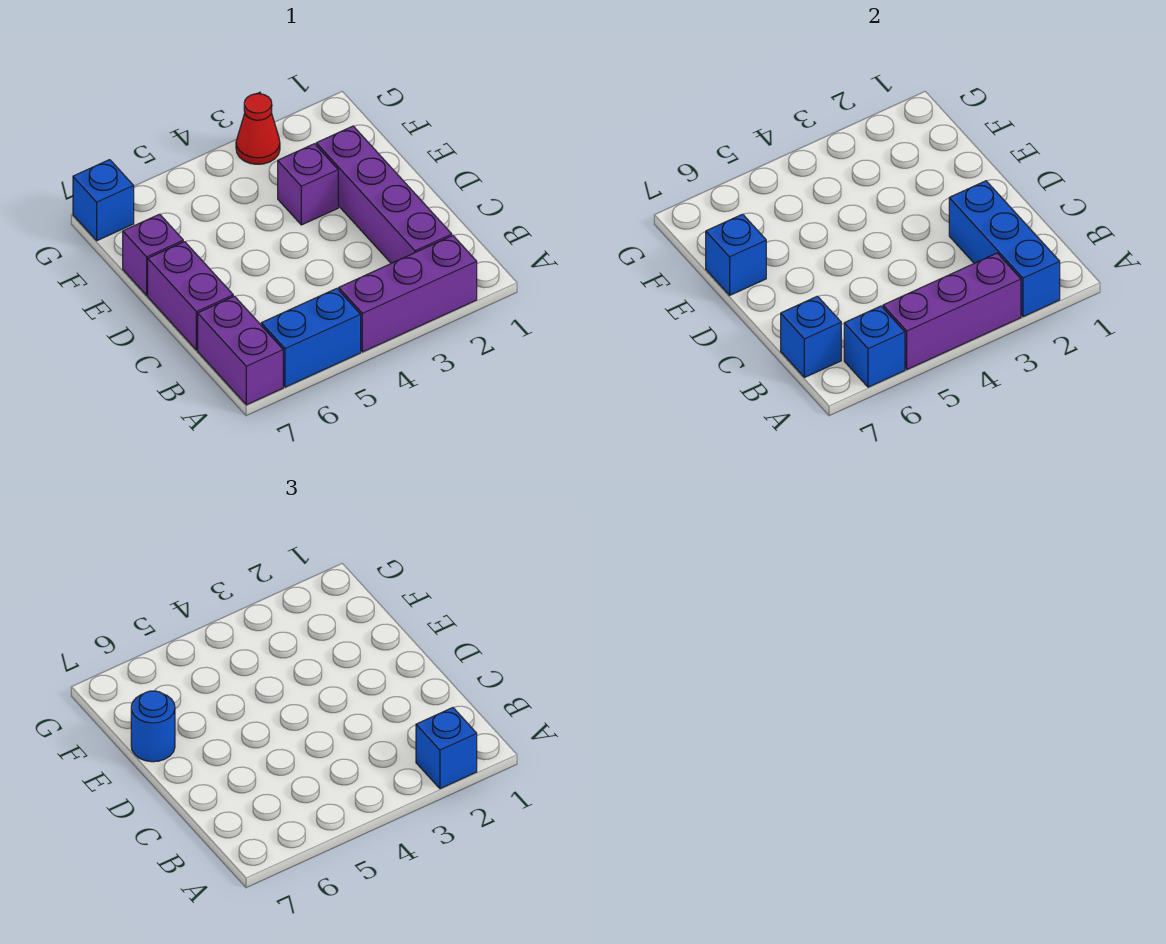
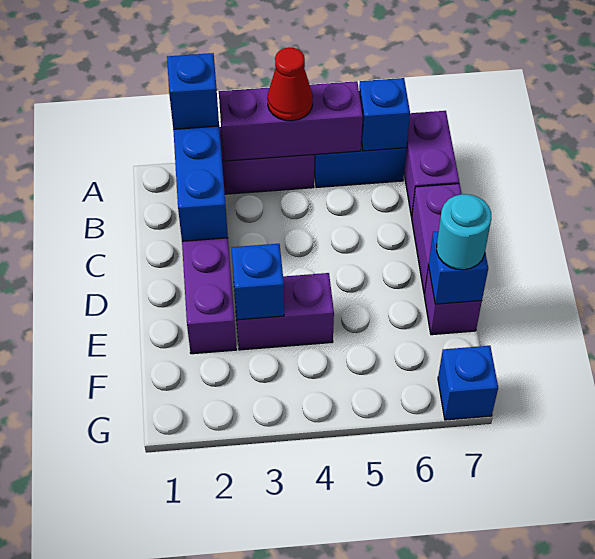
blue 1x1 brick [781,296,841,378] -> blue 1x1 brick moved to [232,244,284,320]
purple 1x1 brick [278,144,338,225] -> purple 1x2 brick [234,273,334,350]
blue 1x1 round brick [131,691,175,762] -> cyan 1x1 round brick [437,194,491,270]
red 1x1 cone [236,94,280,164] -> red 1x1 cone moved to [267,47,313,121]

